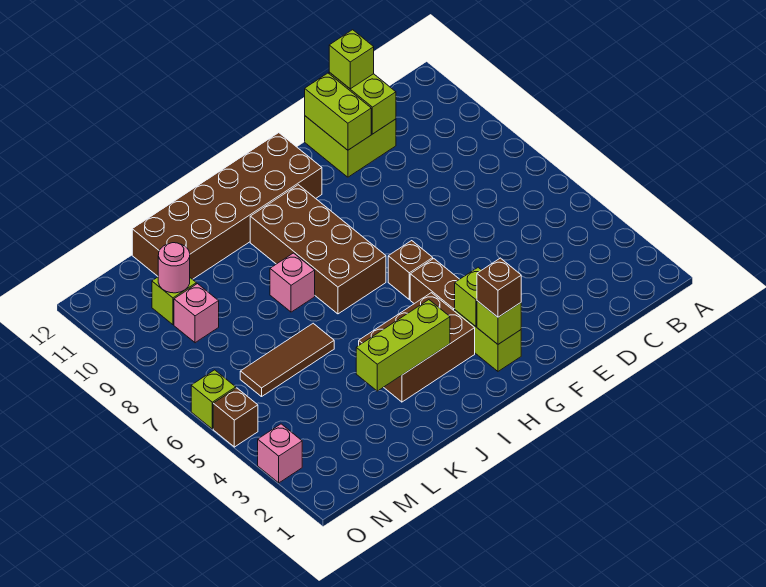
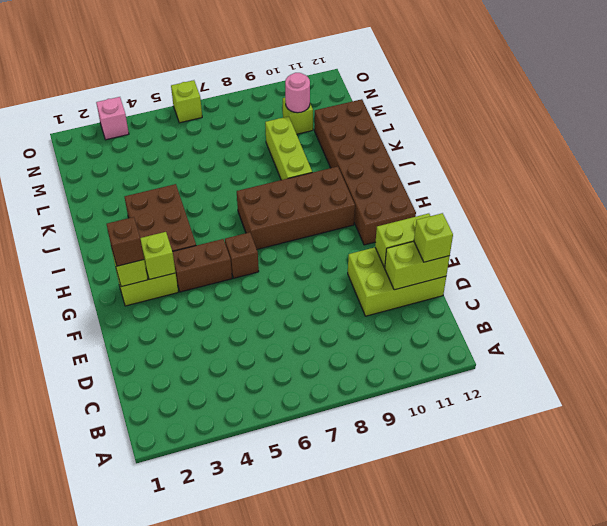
lime 2x2 brick [305,116,396,177] -> lime 2x3 brick [348,247,446,316]
lime 1x3 brick [356,300,450,391] -> lime 1x3 brick moved to [265,116,312,180]
pink 1x1 brick [270,253,315,312] -> none
brown 1x3 tile [240,323,334,397] -> none
pink 1x1 brick [174,284,219,343] -> none
brown 1x1 brick [213,388,258,447] -> none

